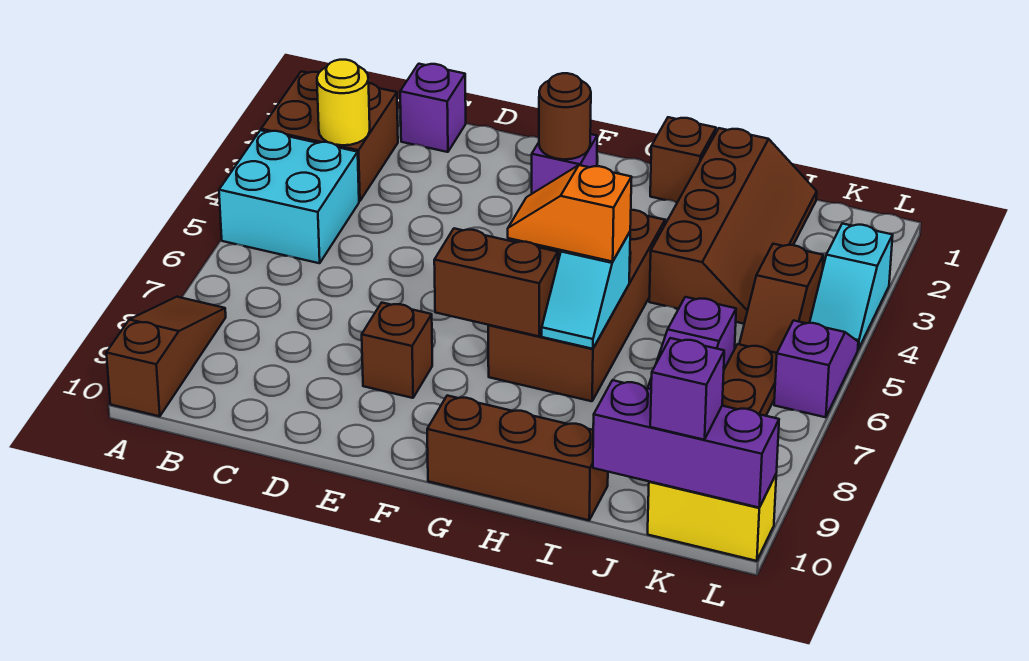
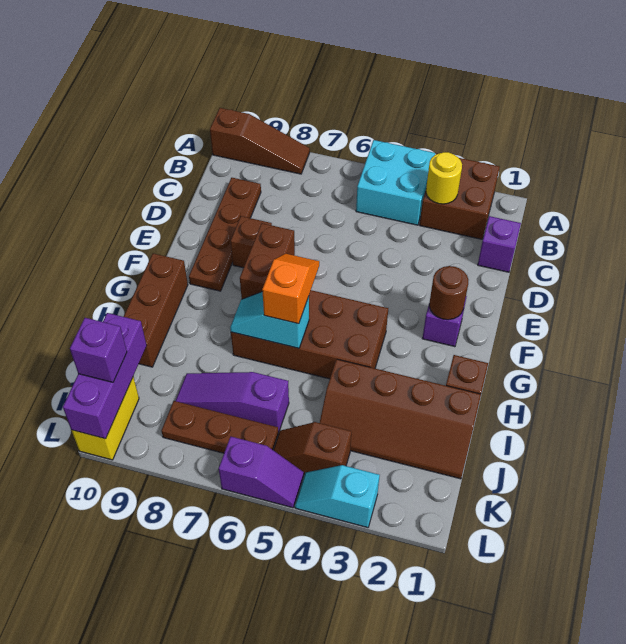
none -> brown 1x4 plate [189,178,261,291]

